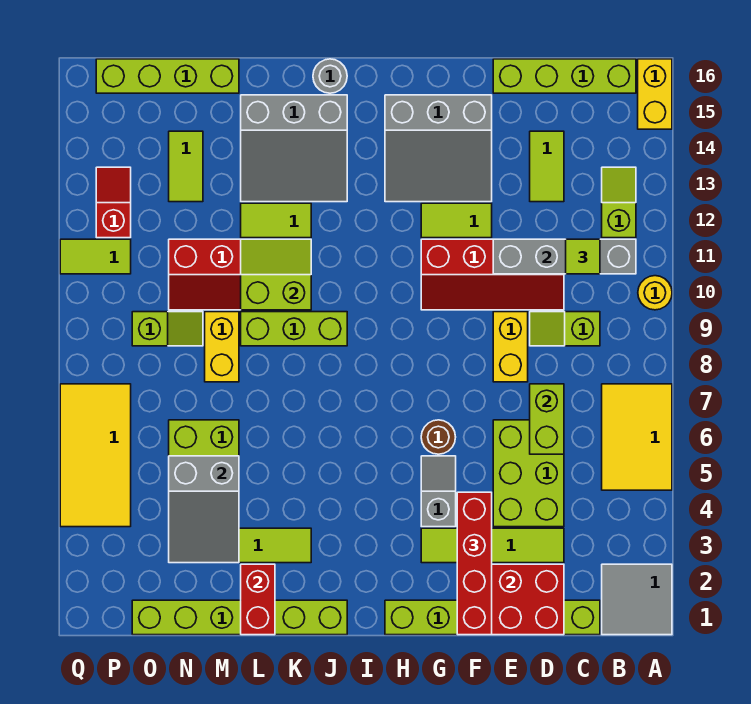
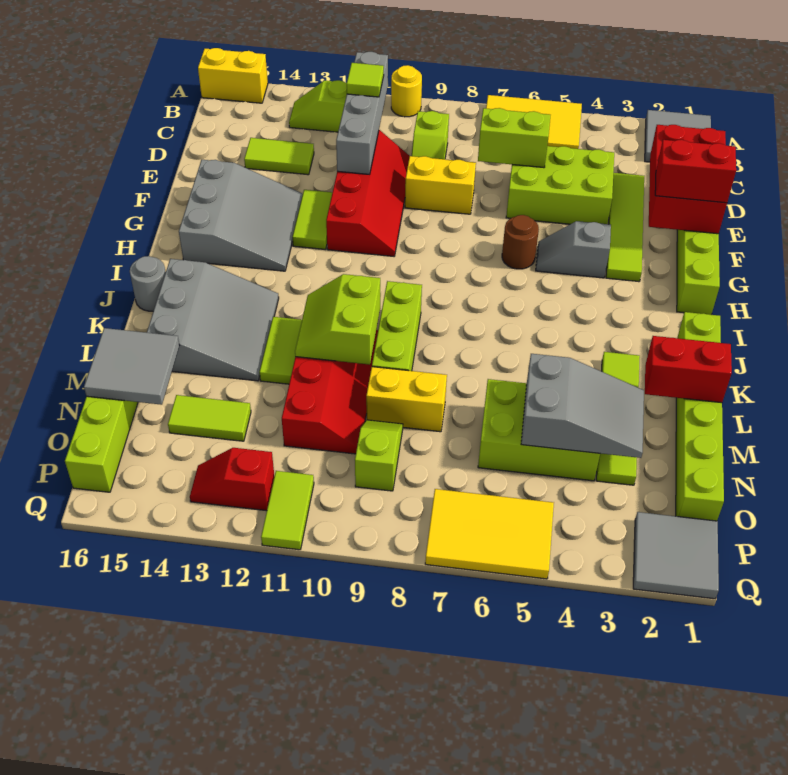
lime 1x4 brick [493,59,636,93] -> none
red 1x4 brick [457,492,492,635] -> red 1x2 brick [655,140,736,203]
none -> grey 2x2 tile [84,328,179,405]
none -> grey 2x2 tile [633,512,719,599]
yellow 2x4 tile [60,384,131,527] -> yellow 2x3 tile [425,489,554,579]

